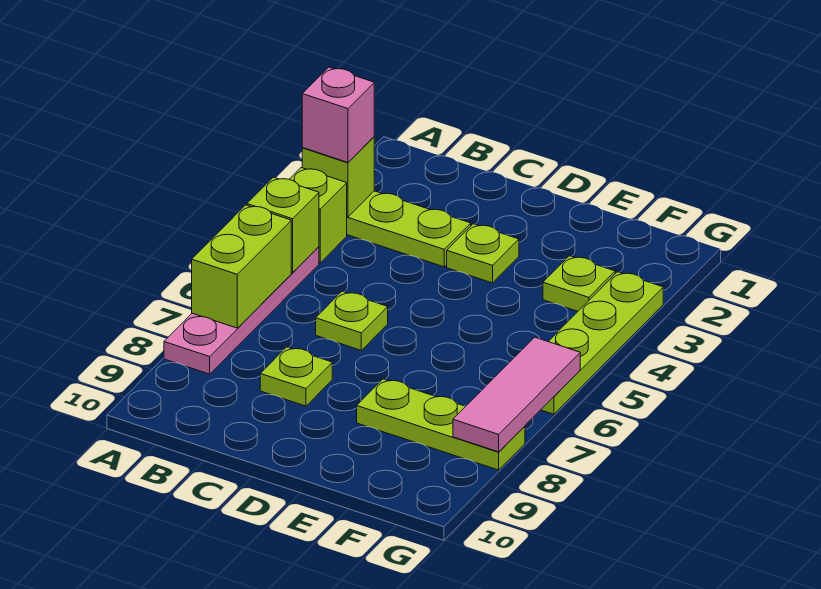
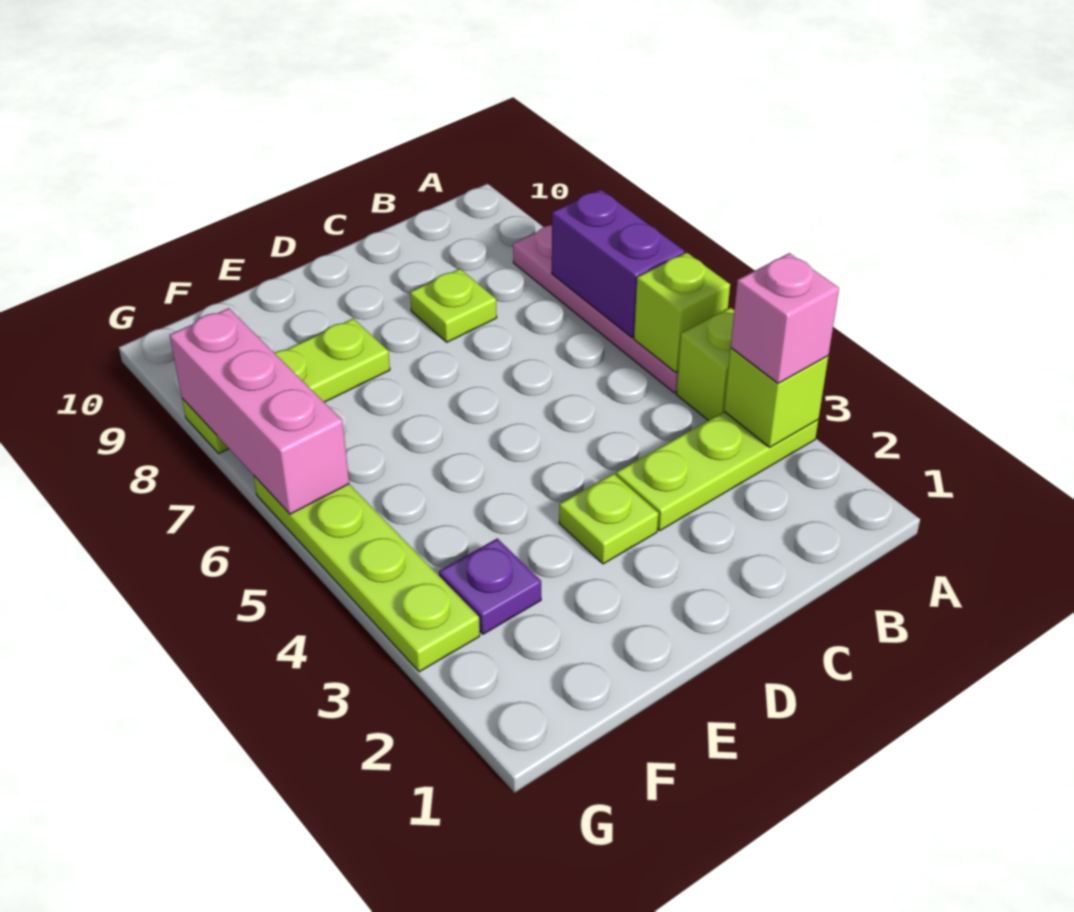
lime 1x2 brick [192,205,291,328] -> purple 1x2 brick [552,190,684,338]
lime 1x1 plate [316,291,388,350] -> none
lime 1x1 plate [543,256,615,311] -> purple 1x1 plate [439,538,541,634]
pink 1x3 tile [453,337,580,452] -> pink 1x3 brick [170,308,349,514]

